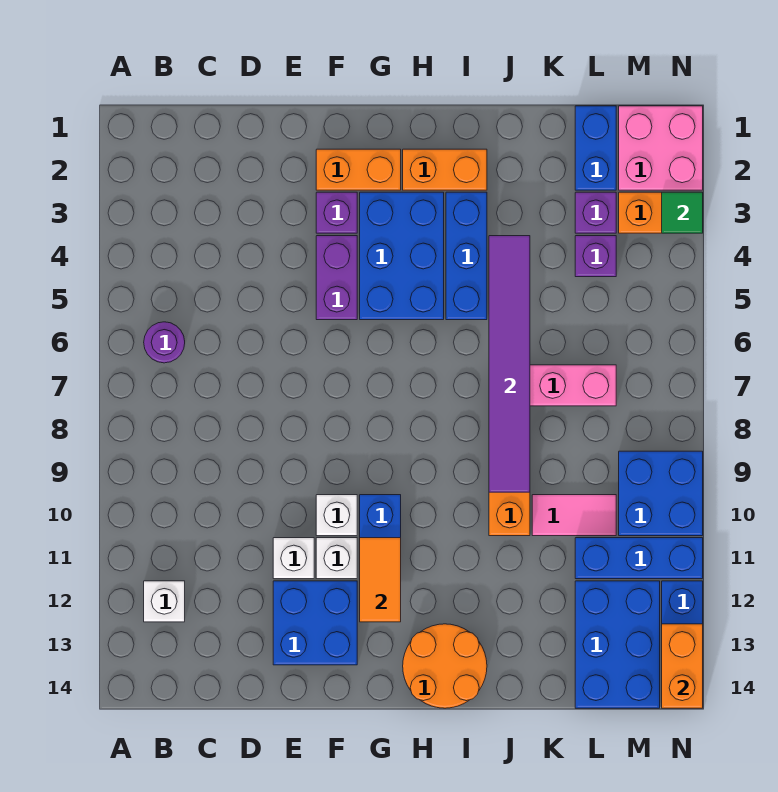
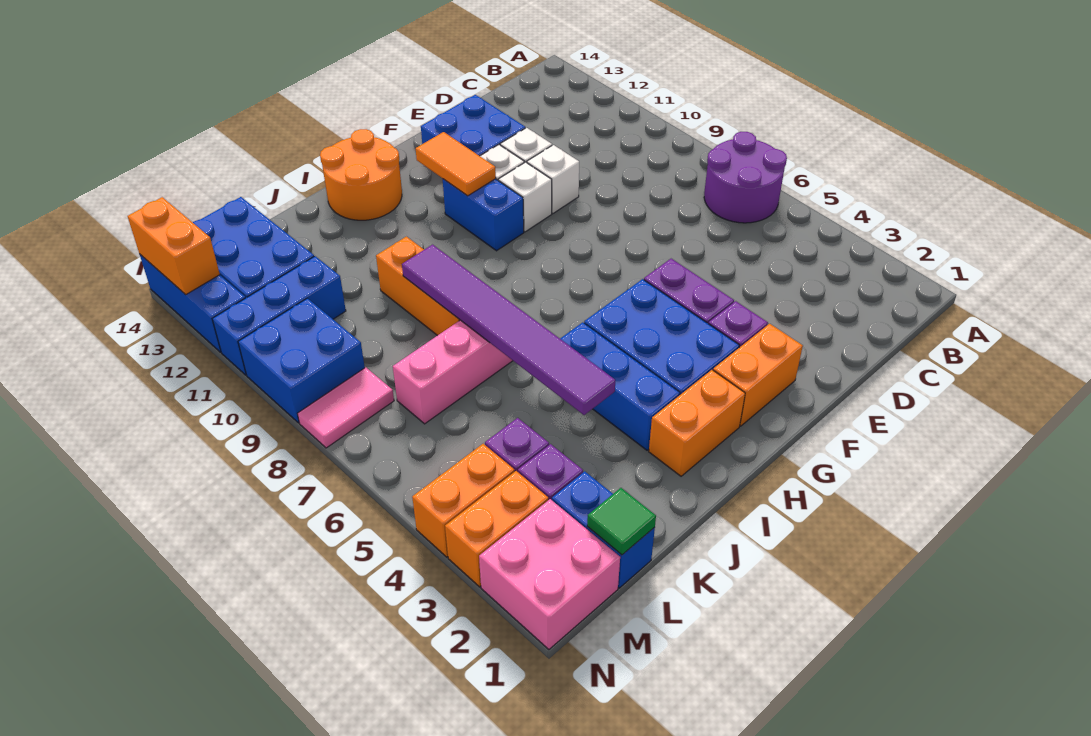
purple 1x1 round brick [144,322,185,363] -> purple 2x2 round brick [704,132,787,223]
white 1x1 brick [144,581,185,622] -> white 1x1 brick moved to [527,145,579,214]
pink 1x2 tile [532,495,616,536] -> pink 1x2 tile moved to [298,367,394,448]
none -> orange 1x2 brick [412,444,515,557]
green 1x1 tile [662,192,703,233] -> green 1x1 tile moved to [587,488,656,555]

